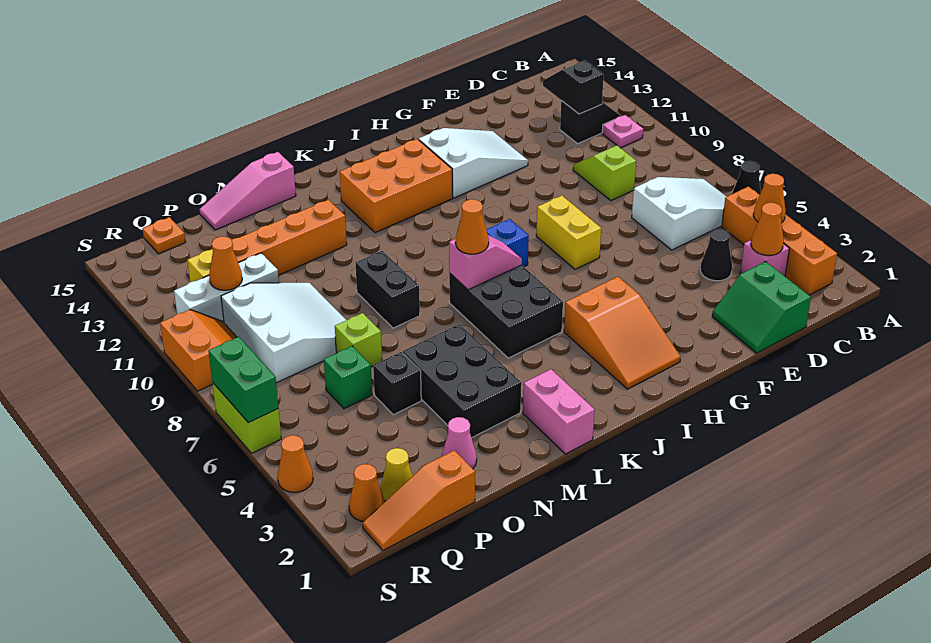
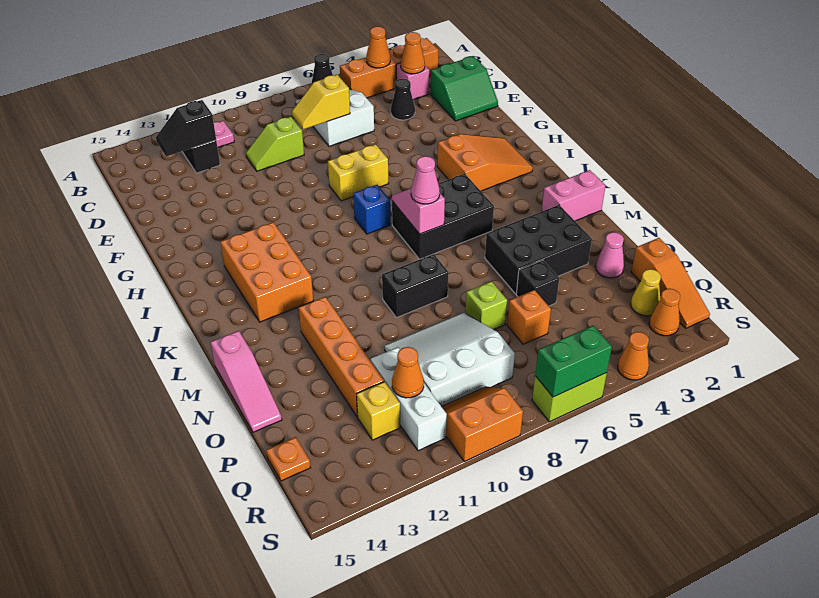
none -> yellow 1x2 slope [292,75,350,129]
white 2x3 slope [419,128,528,198] -> none
orange 1x1 cone [456,199,489,254] -> pink 1x1 cone [411,156,440,204]
green 1x1 brick [324,346,372,409] -> orange 1x1 brick [507,290,551,344]

